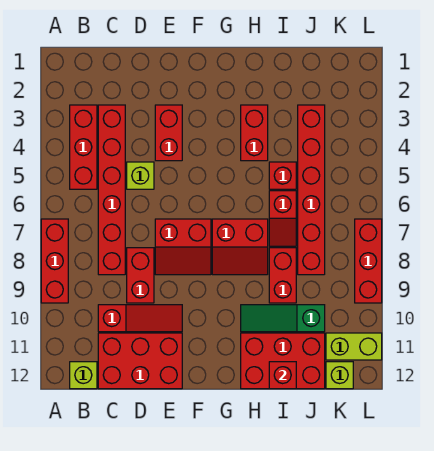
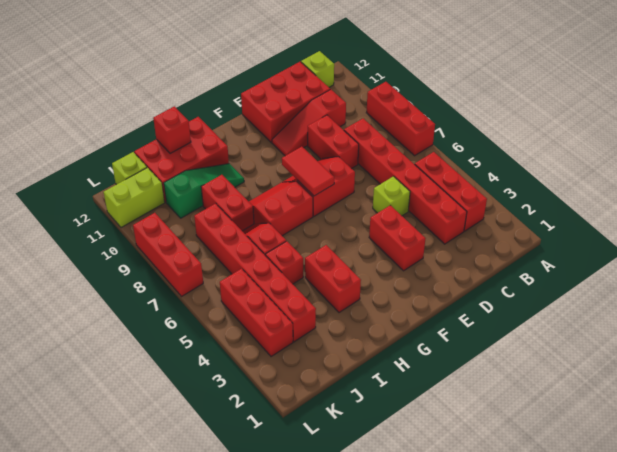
none -> red 1x2 tile [282,147,334,196]
none -> red 1x3 brick [220,269,293,357]

